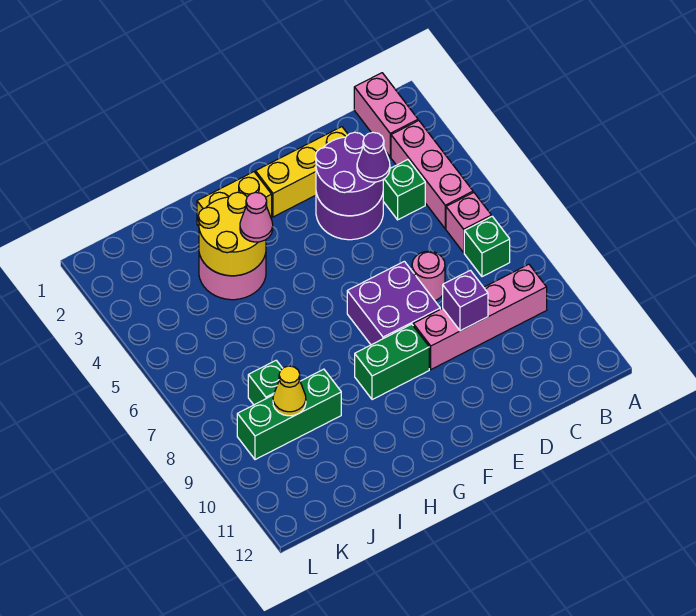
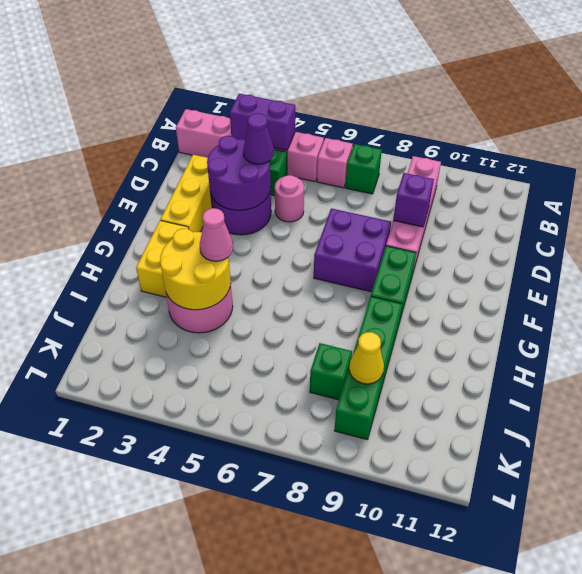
none -> purple 1x2 brick [230,94,295,151]
pink 1x1 round brick [412,251,445,300] -> pink 1x1 round brick moved to [275,175,304,222]
green 1x3 brick [237,369,341,460] -> green 1x4 brick [335,296,402,440]

